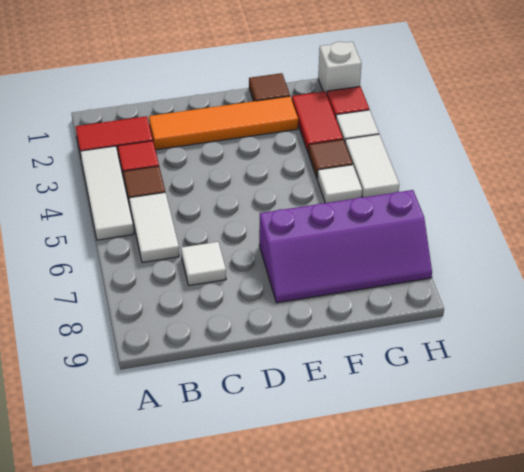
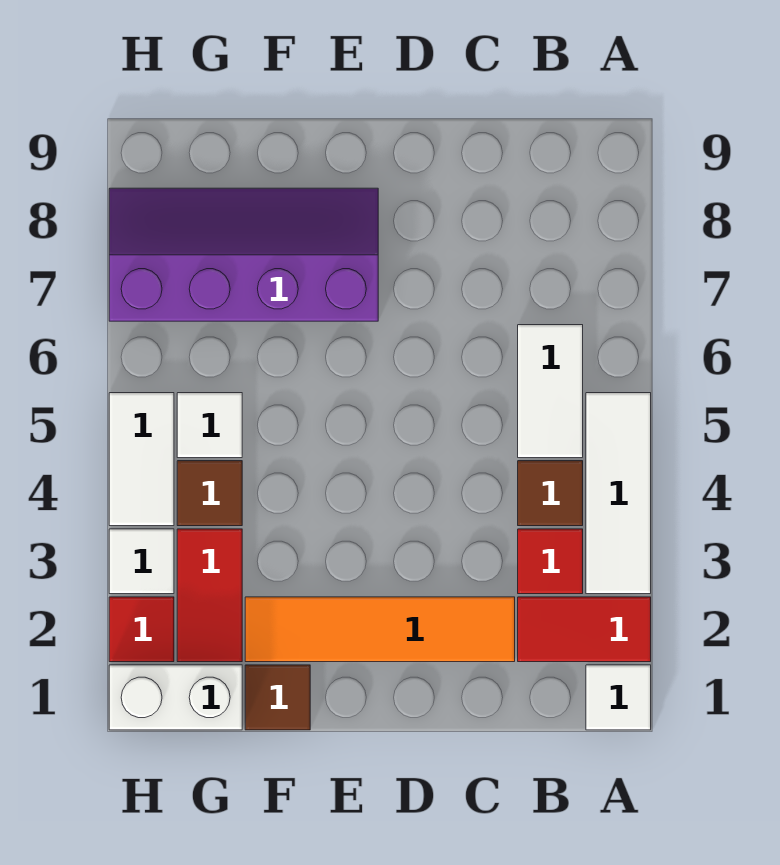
white 1x1 tile [181,242,226,286] -> white 1x1 tile moved to [586,665,651,730]
white 1x1 brick [318,42,362,93] -> white 1x2 brick [109,665,242,730]

